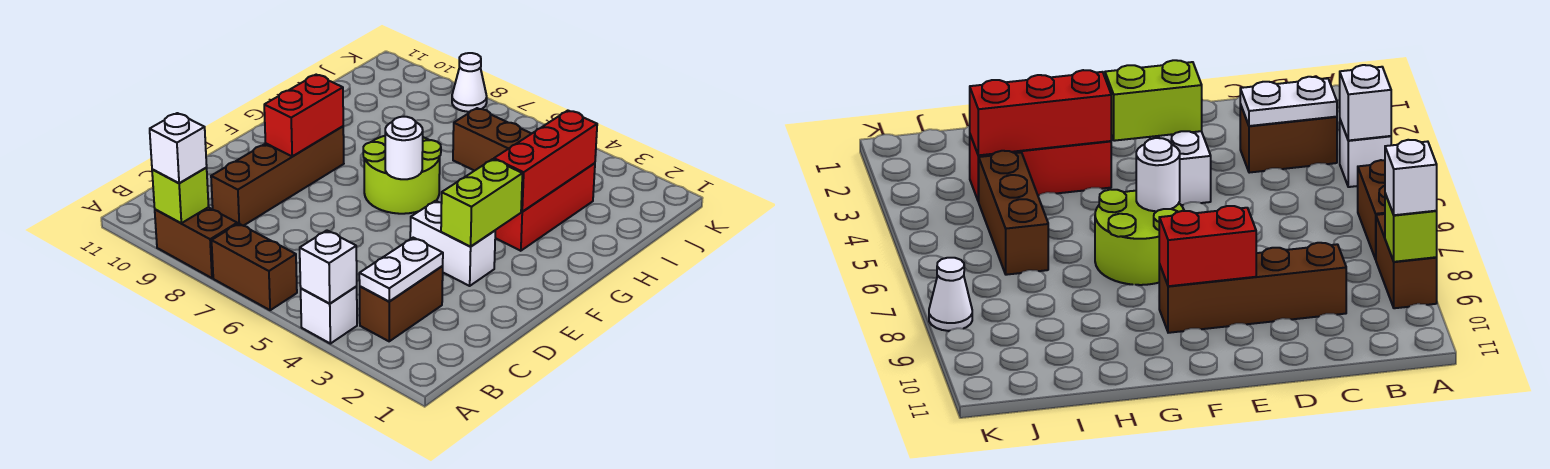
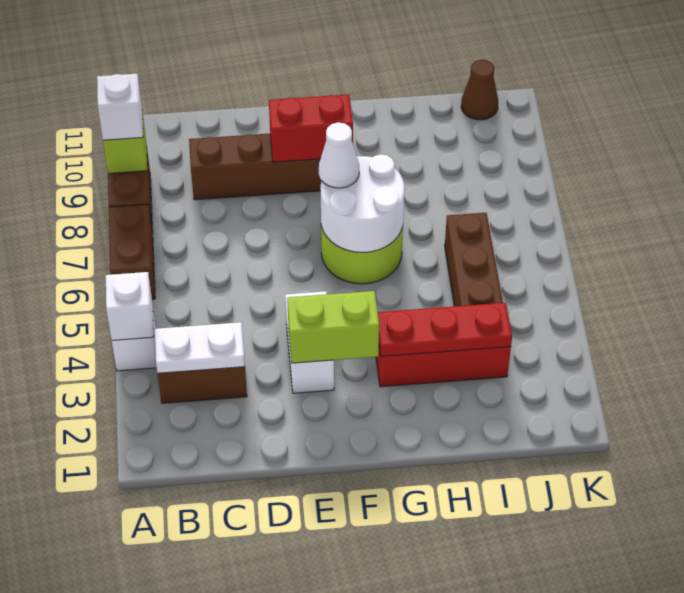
white 1x1 round brick [385,117,423,179] -> white 2x2 round brick [321,154,405,252]
red 1x3 brick [494,111,597,212] -> red 1x3 plate [378,303,512,356]
none -> brown 1x1 cone [461,60,498,120]
white 1x1 cone [452,53,487,112] -> white 1x1 cone moved to [319,122,359,188]

